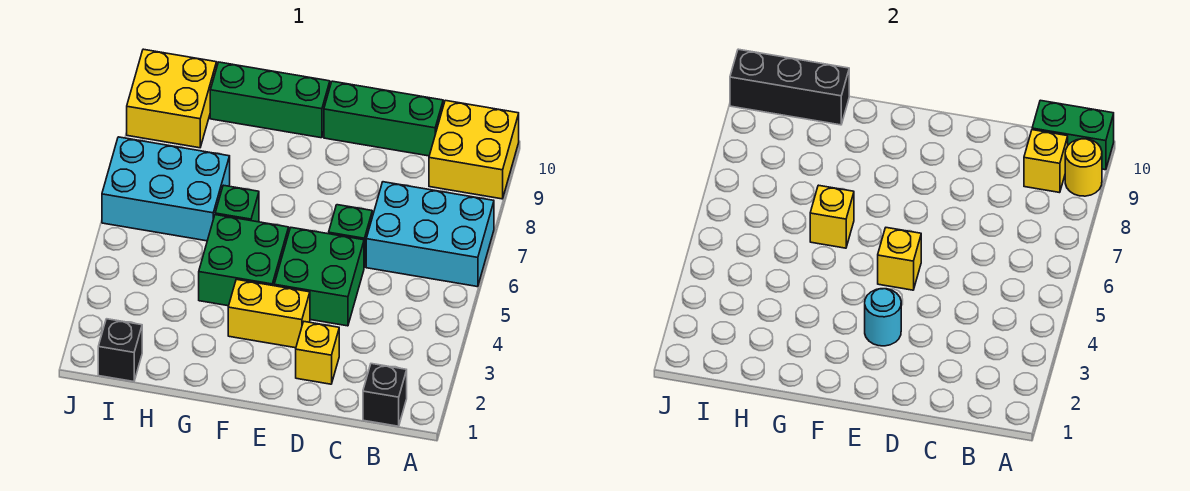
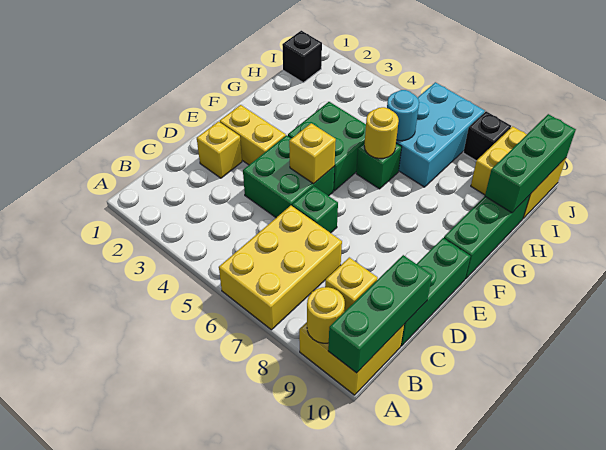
cyan 2x3 brick [366,182,494,287] -> yellow 2x3 brick [219,206,342,330]
green 1x2 brick [1032,100,1114,170] -> green 1x3 brick [328,255,432,373]
black 1x1 brick [363,364,407,426] -> black 1x1 brick moved to [463,111,511,161]
yellow 1x2 brick [228,279,310,348] -> yellow 1x2 brick turned to [220,105,286,165]
cyan 1x1 round brick [865,289,901,346] -> cyan 1x1 round brick moved to [387,90,419,141]
yellow 1x1 brick [810,185,854,248] -> yellow 1x1 round brick [364,107,399,158]
black 1x3 brick [730,49,849,125] -> green 1x3 brick [485,114,576,213]

